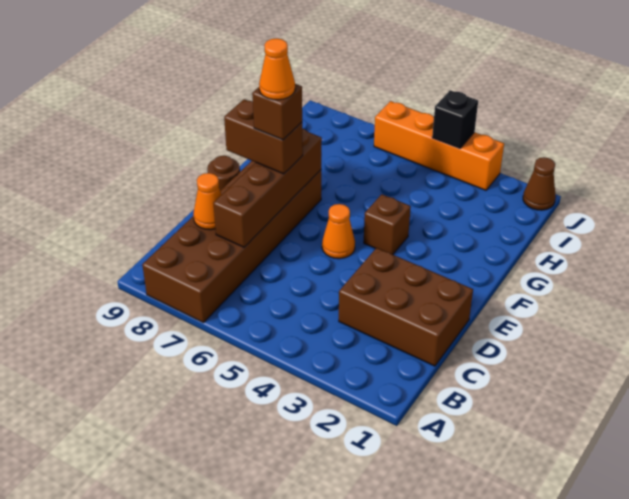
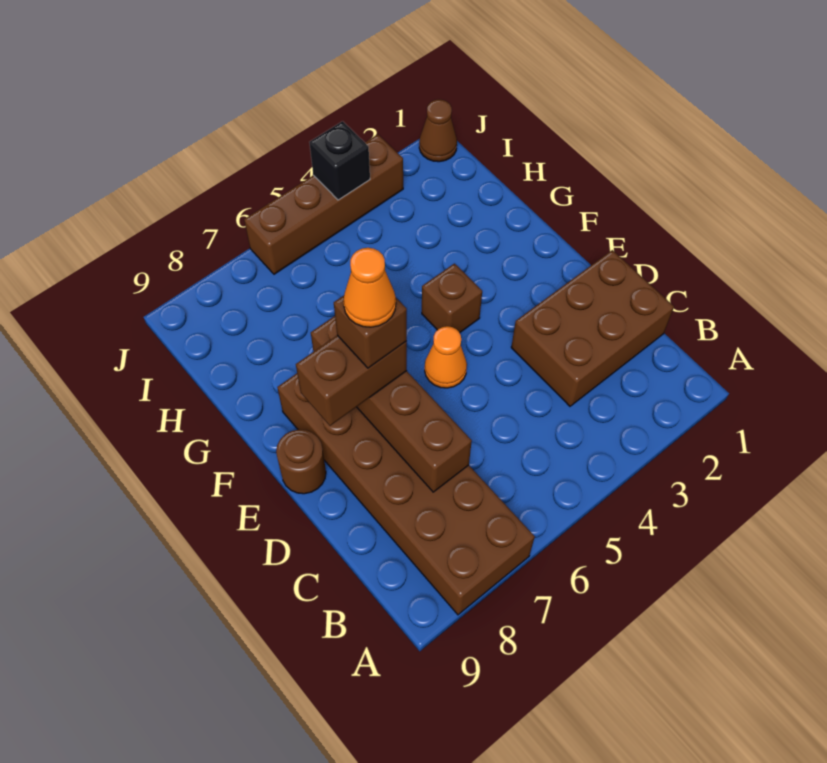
orange 1x1 cone [193,173,221,230] -> none
orange 1x4 brick [374,101,504,190] -> brown 1x4 brick [244,134,403,274]

